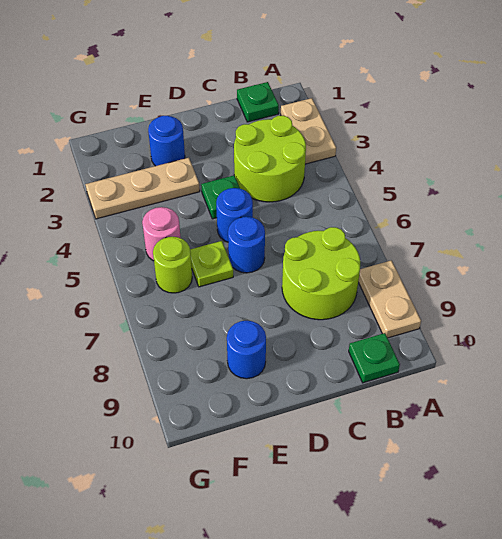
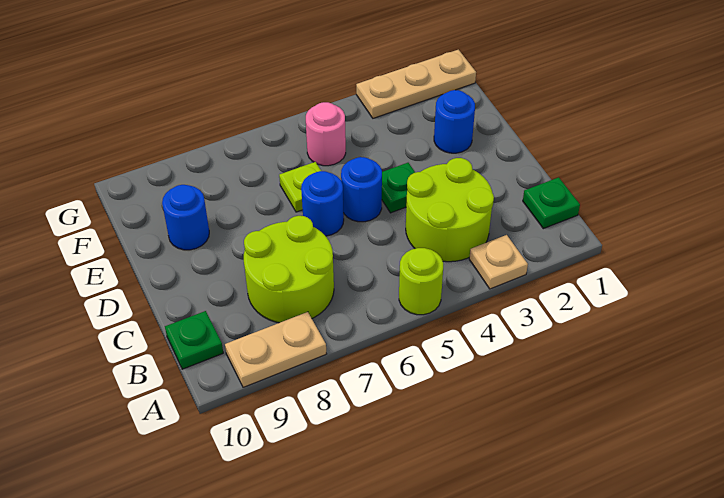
tan 1x2 plate [281,98,336,164] -> tan 1x1 plate [469,235,528,289]
tan 1x3 plate [85,158,200,219] -> tan 1x3 plate turned to [356,50,476,118]
lime 1x1 round brick [153,237,192,293] -> lime 1x1 round brick moved to [399,248,443,315]

